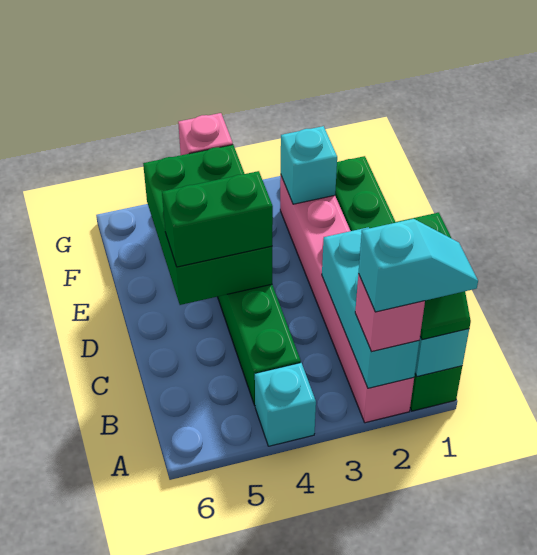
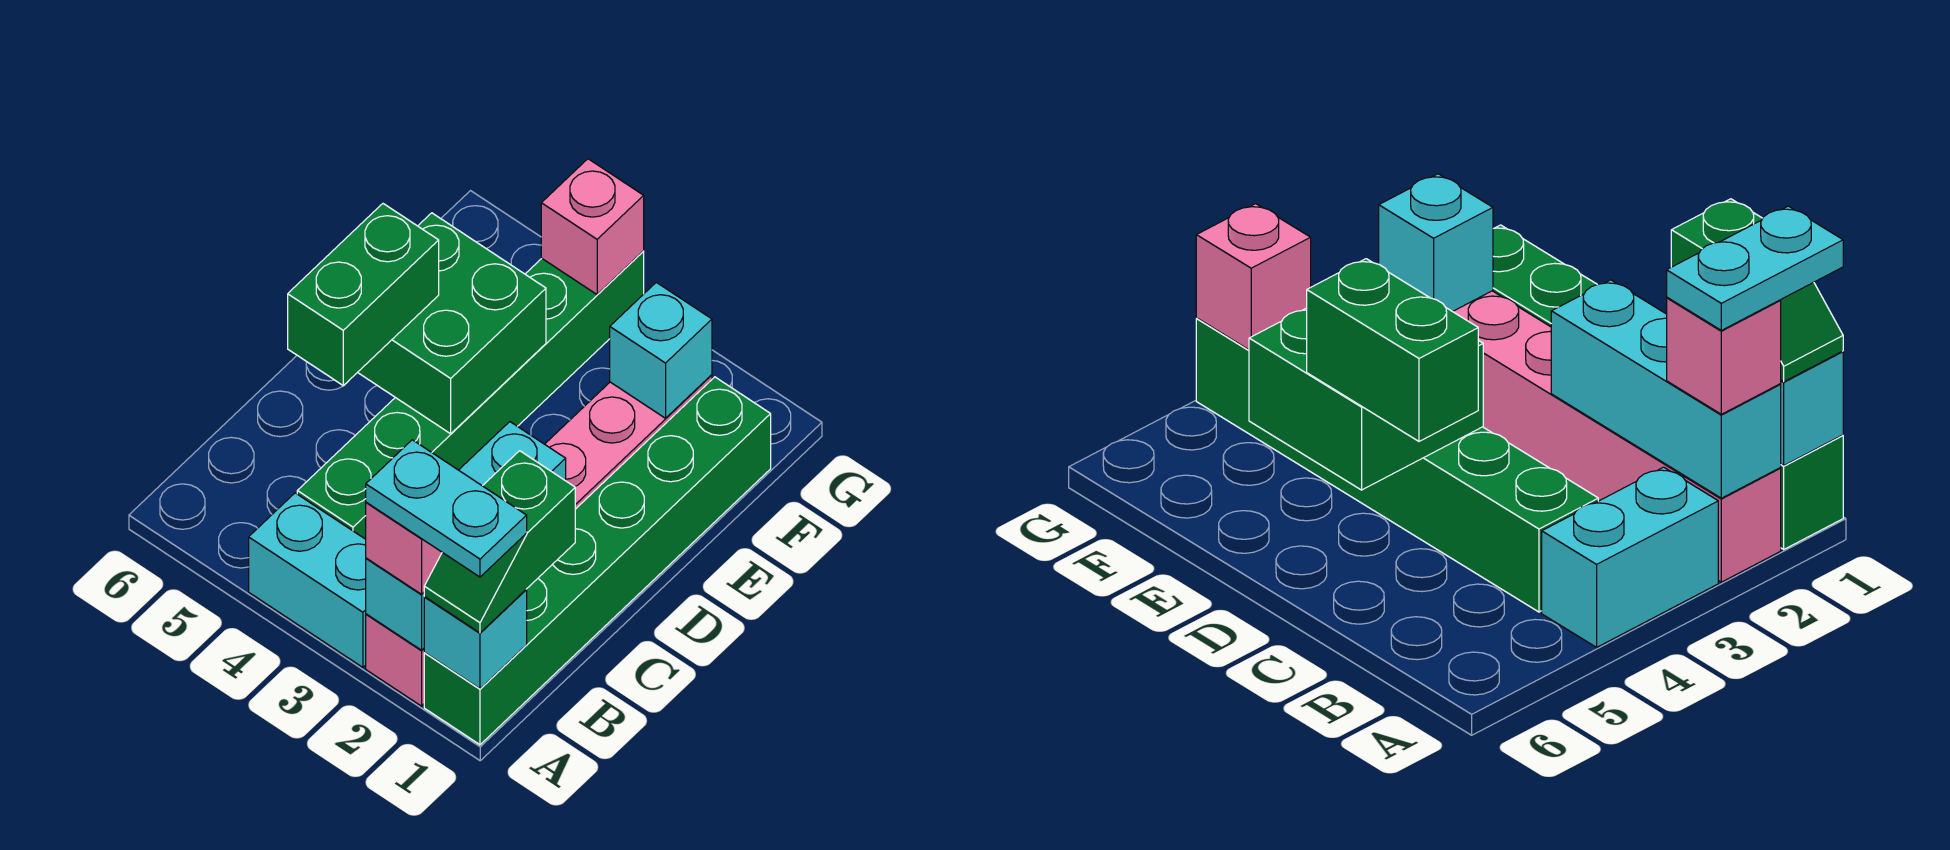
cyan 1x2 slope [358,219,478,312] -> cyan 1x2 plate [366,440,527,577]
cyan 1x1 brick [255,363,316,446] -> cyan 1x2 brick [249,493,366,667]
green 2x3 brick [143,145,272,305] -> green 2x2 brick [358,213,546,434]
green 1x2 brick [162,171,273,267] -> green 1x2 brick turned to [288,204,439,385]

